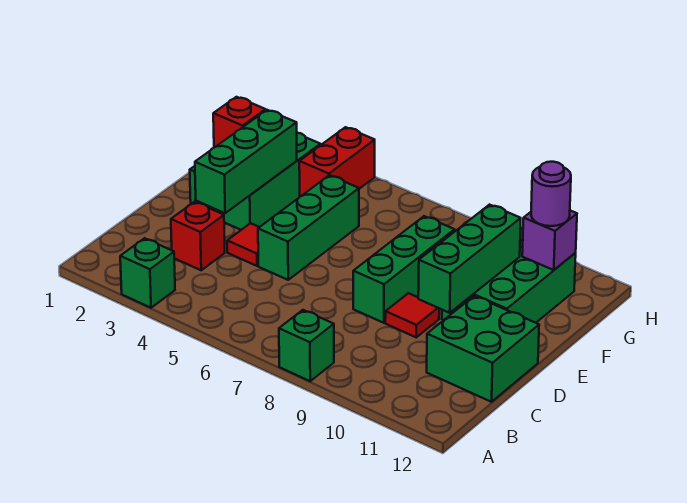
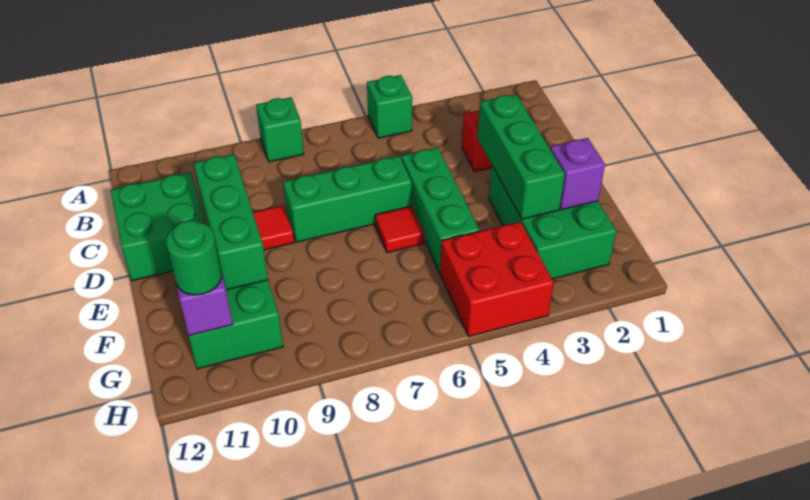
green 1x1 brick [120,238,175,308] -> green 1x1 brick moved to [367,75,412,138]
red 1x1 tile [227,223,259,266] -> red 1x1 tile moved to [375,206,424,253]
green 1x3 brick [353,216,455,323] -> green 1x3 brick turned to [283,156,412,242]
red 1x1 brick [213,97,266,148] -> purple 1x1 brick [550,138,605,210]
red 1x2 brick [299,127,375,197] -> red 2x2 brick [440,222,554,336]
purple 1x1 round brick [531,162,571,226] -> green 1x1 round brick [166,220,221,295]

